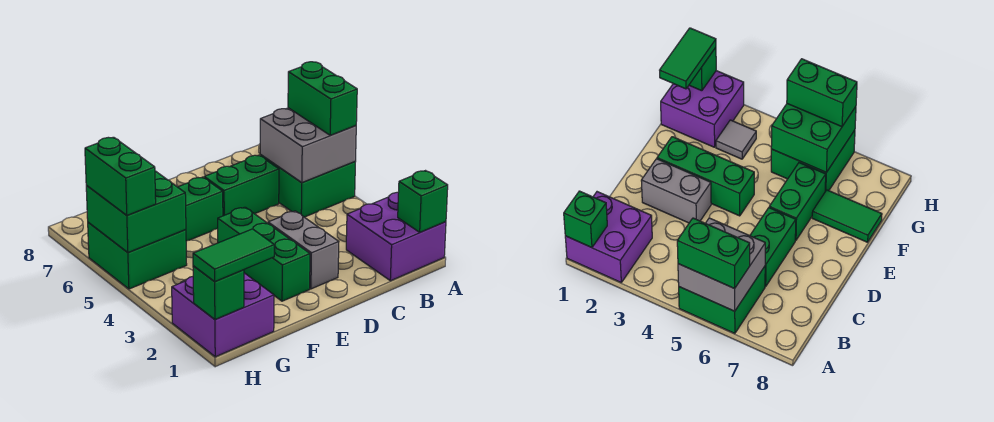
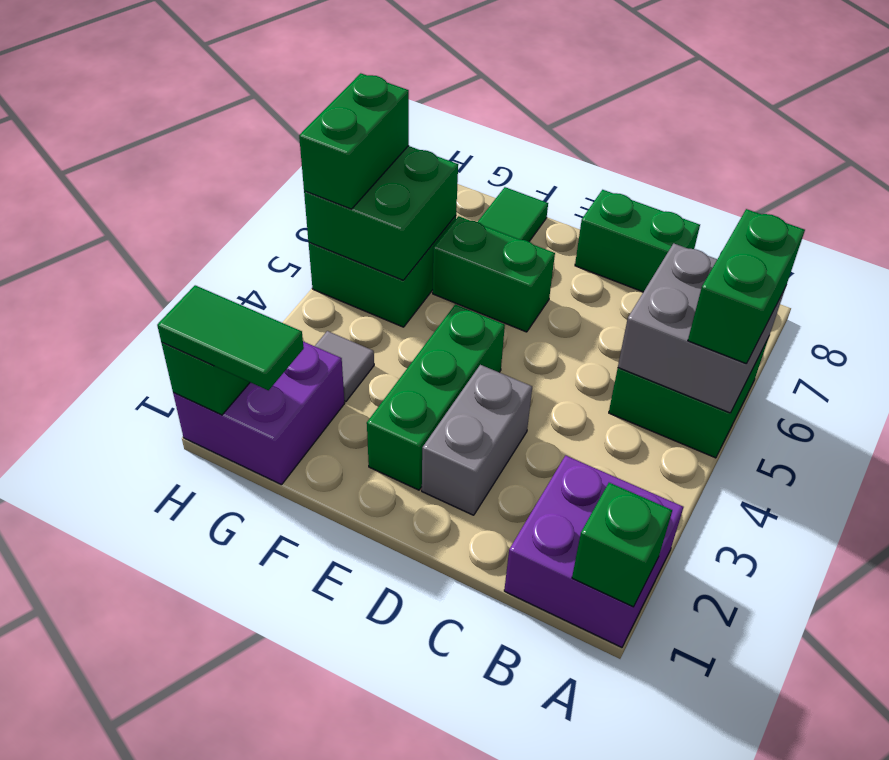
green 1x2 brick [204,155,279,216] -> green 1x2 brick moved to [575,190,700,292]

